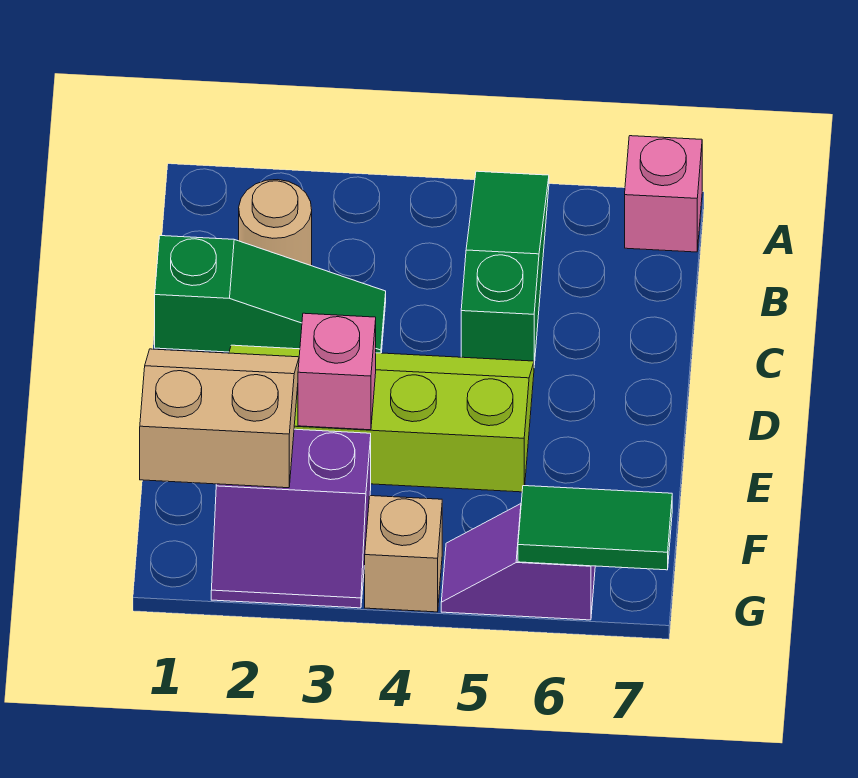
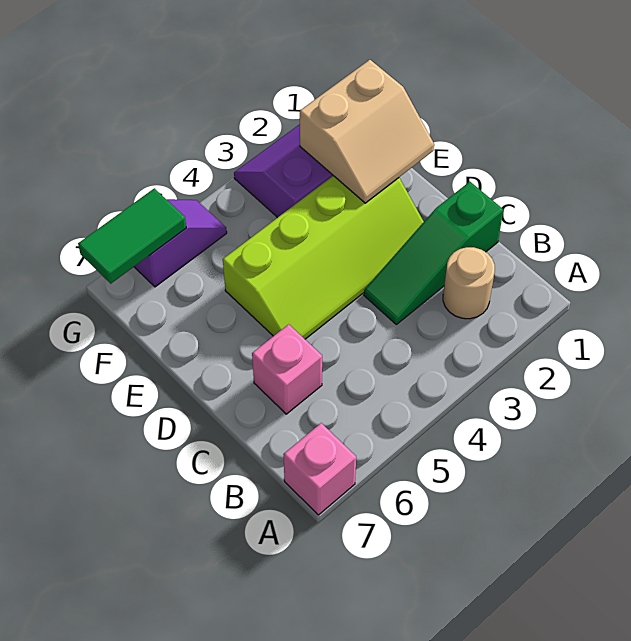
green 1x3 slope [461,171,549,365] -> none
pink 1x1 brick [298,313,376,430] -> pink 1x1 brick moved to [252,324,322,414]
tan 1x1 brick [365,496,442,612] -> none

